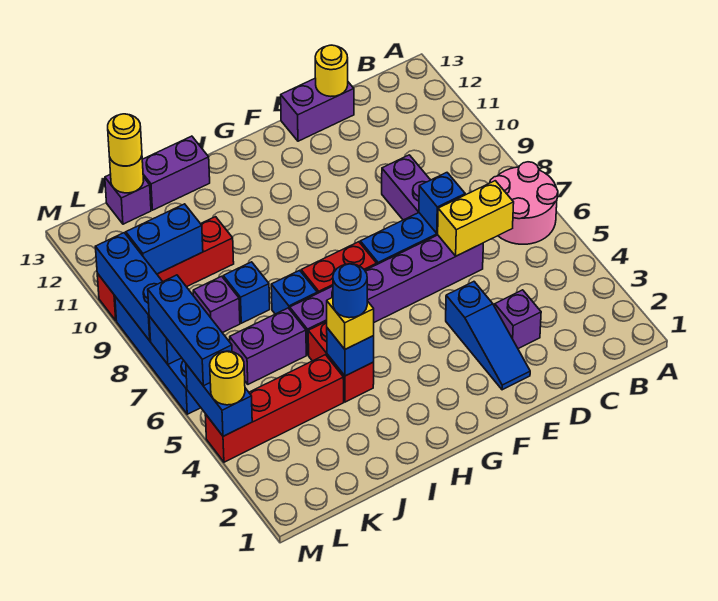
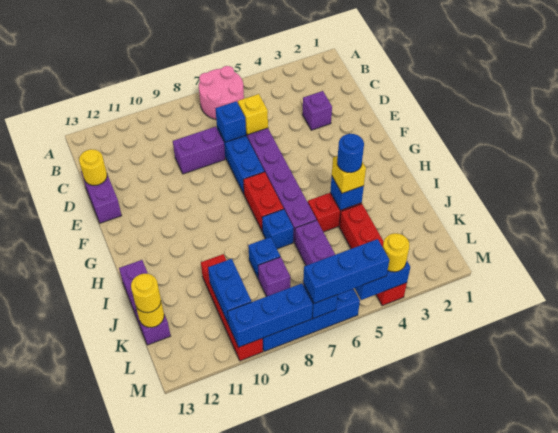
yellow 1x2 brick [437,181,514,256] -> yellow 1x1 brick [238,94,268,135]
blue 1x3 slope [446,282,530,390] -> none

